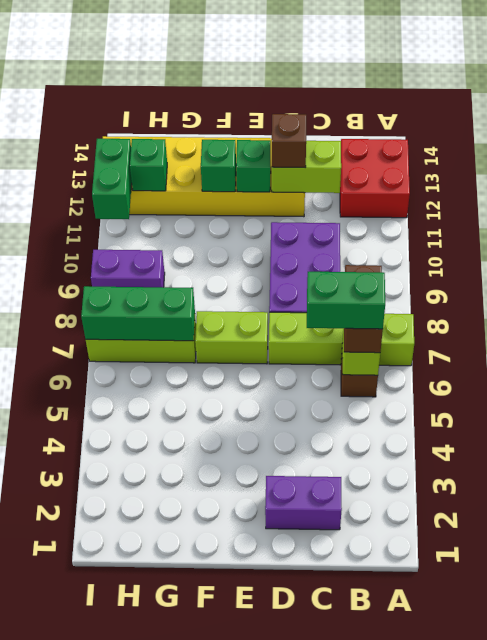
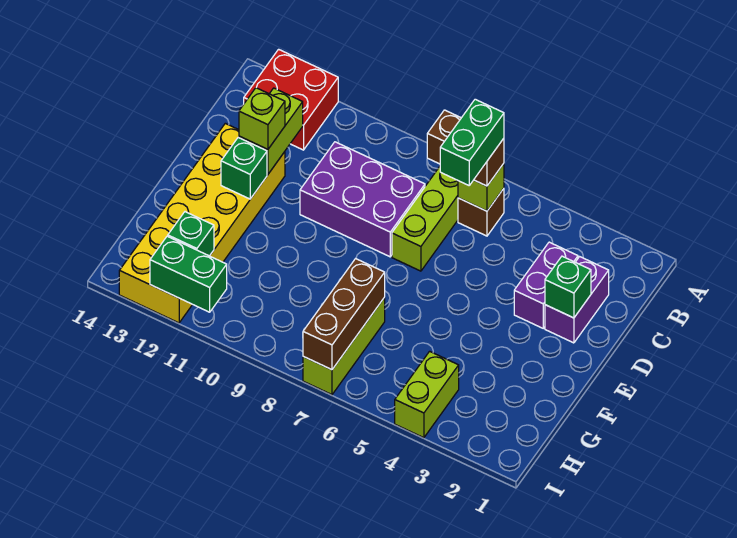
brown 1x1 brick [272,114,306,168] -> lime 1x1 brick [239,88,285,149]
lime 1x2 brick [195,311,268,364] -> lime 1x2 brick moved to [395,351,459,438]
green 1x1 brick [201,140,236,192] -> green 1x1 brick moved to [545,256,591,318]
green 1x3 brick [81,286,195,341] -> brown 1x3 brick [303,259,385,370]
purple 1x2 brick [91,250,165,287] -> purple 1x2 brick moved to [514,242,578,328]

